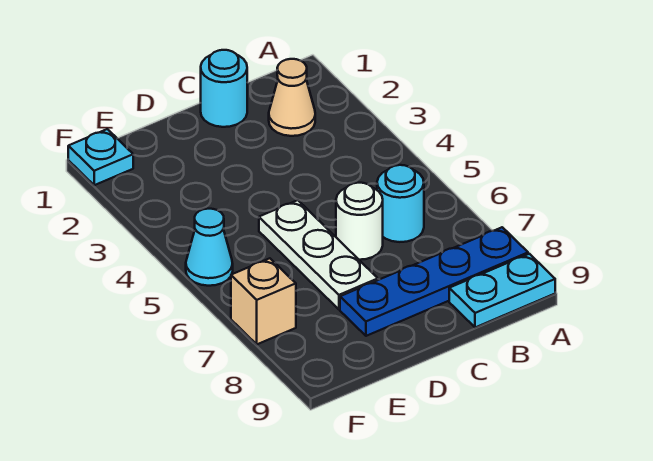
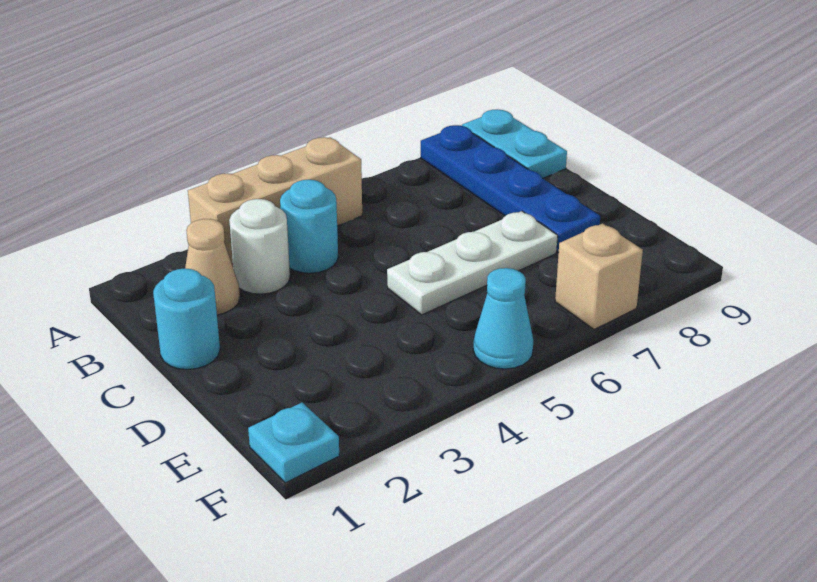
none -> tan 1x3 brick [188,137,362,266]
cyan 1x1 round brick [377,165,424,242] -> cyan 1x1 round brick moved to [280,180,338,273]
white 1x1 round brick [336,183,383,260] -> white 1x1 round brick moved to [229,199,290,294]

